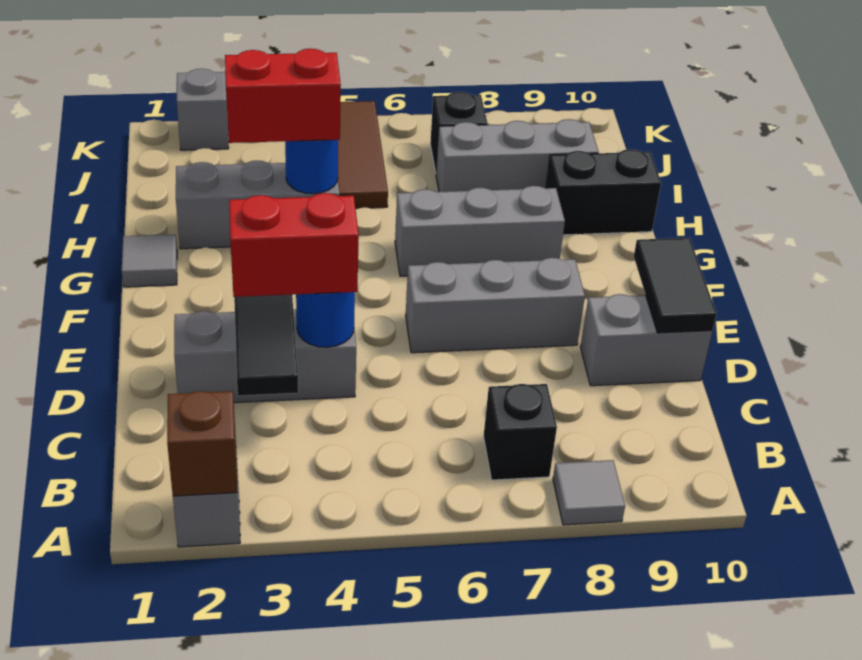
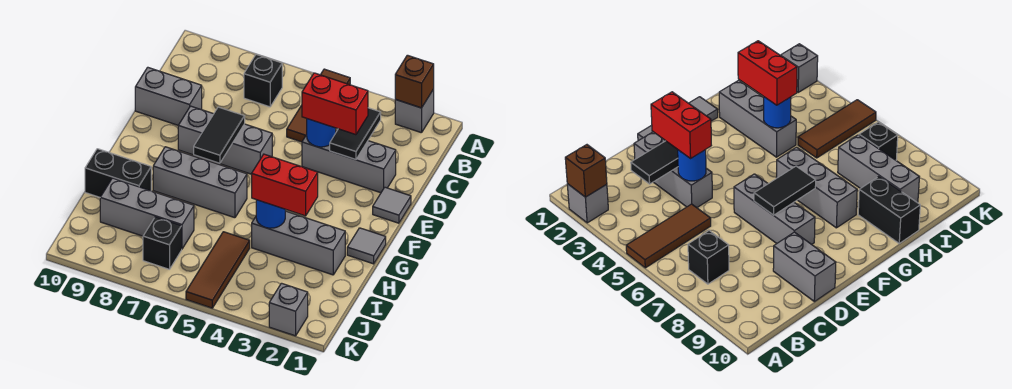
none -> brown 1x3 tile [287,69,350,142]
grey 1x1 tile [553,460,625,525] -> grey 1x1 tile moved to [373,187,411,223]
black 1x2 tile [634,238,716,333] -> black 1x2 tile moved to [194,107,245,163]

